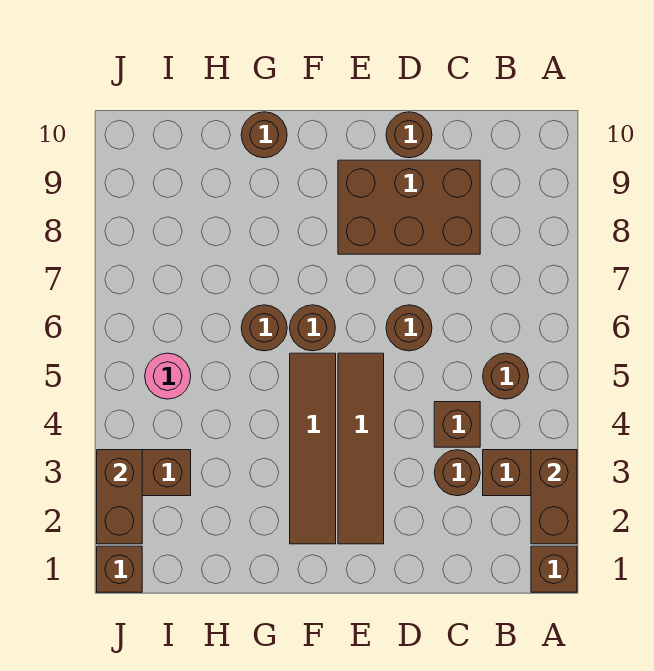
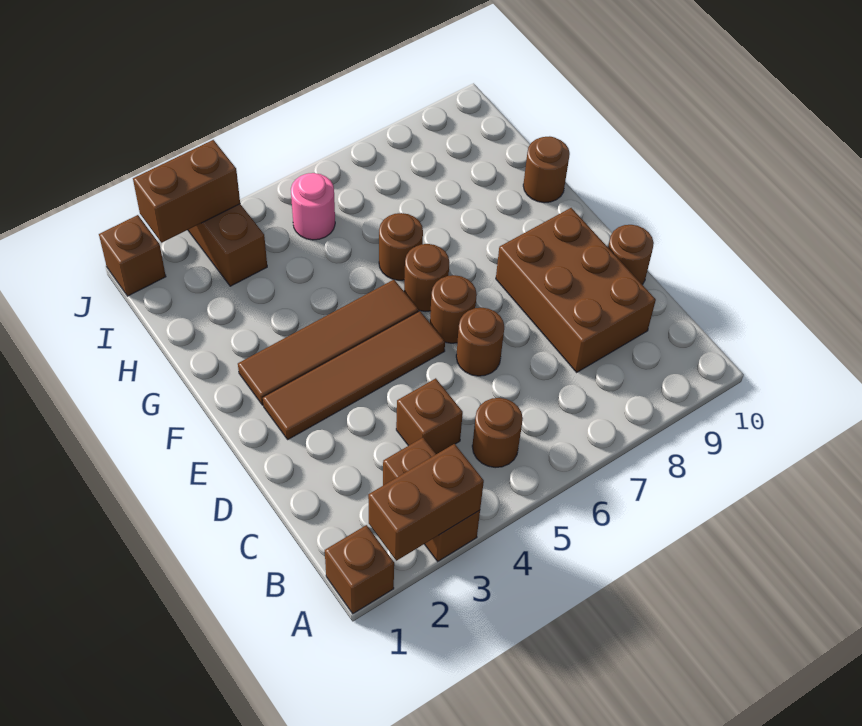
brown 1x1 round brick [434,450,480,496] -> brown 1x1 round brick moved to [430,275,477,343]

